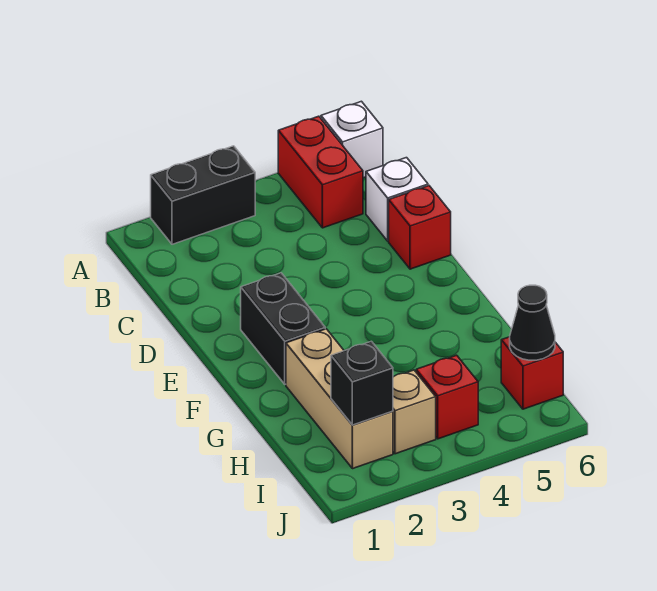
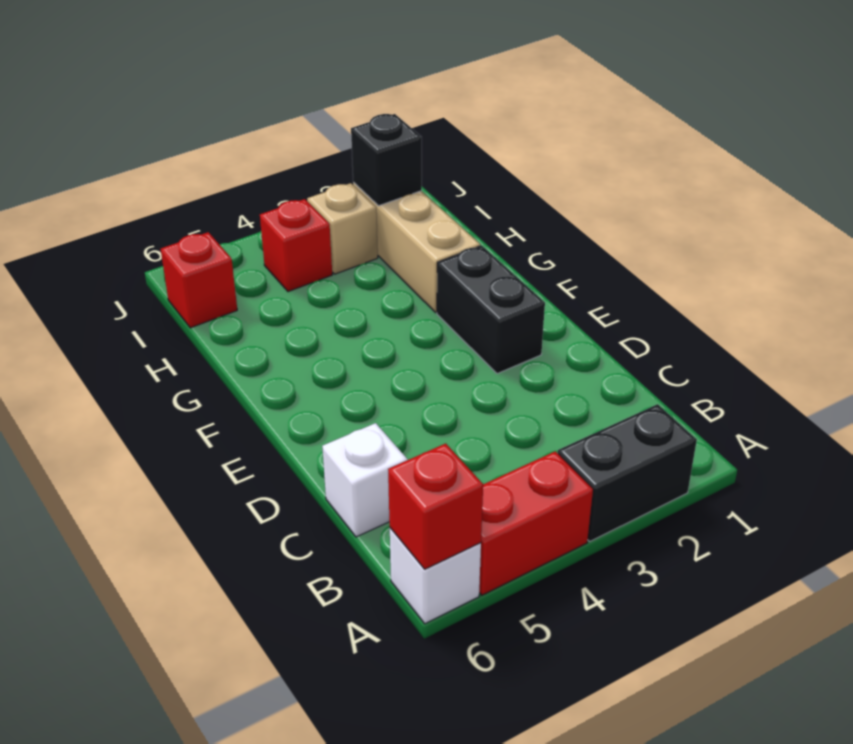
red 1x2 brick [278,116,363,228] -> red 1x2 brick turned to [479,451,593,595]
red 1x1 brick [389,186,451,269] -> red 1x1 brick moved to [388,443,483,569]
black 1x1 cone [510,285,555,360] -> none

